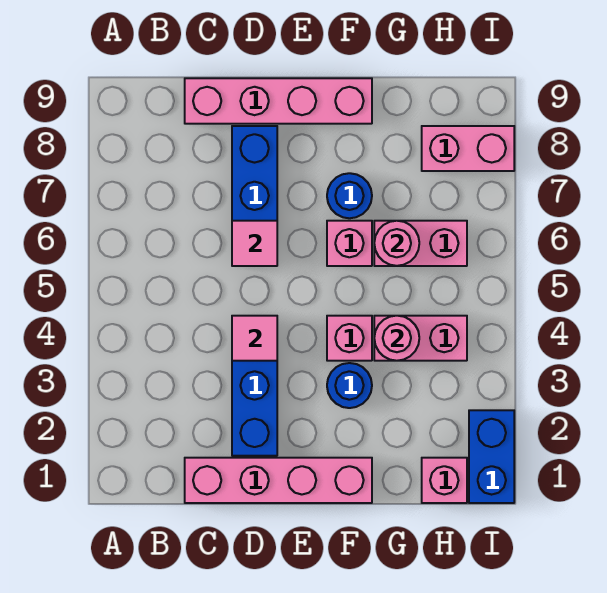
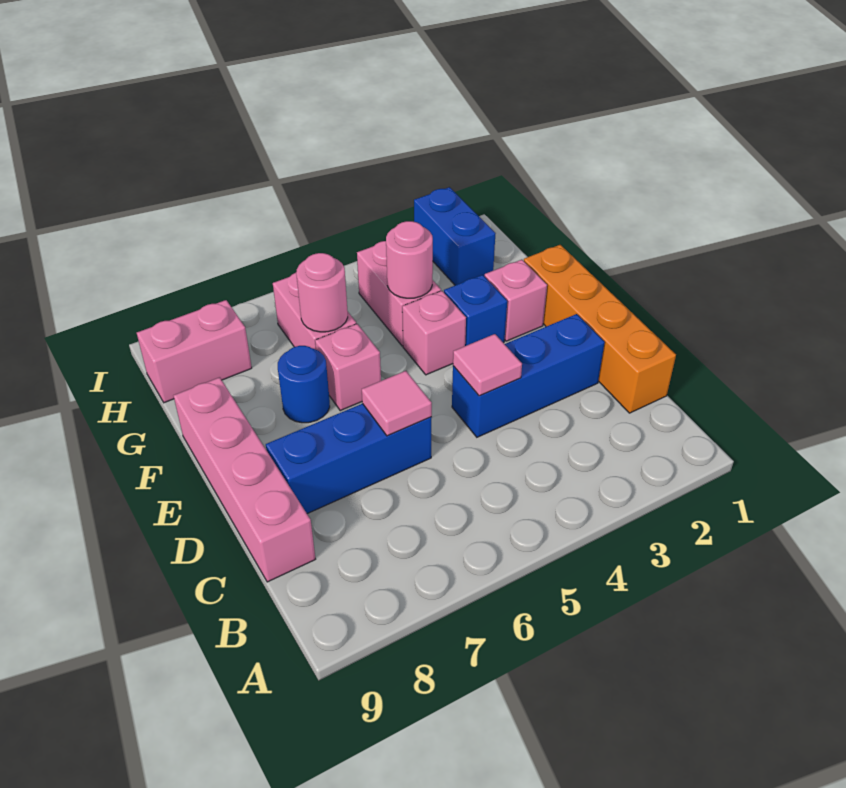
pink 1x4 brick [185,458,372,503] -> orange 1x4 brick [524,245,676,413]
blue 1x1 round brick [327,363,372,408] -> blue 1x1 brick [444,275,507,346]
pink 1x1 brick [422,458,467,503] -> pink 1x1 brick moved to [484,260,547,341]
pink 1x2 brick [422,126,514,171] -> pink 1x2 brick turned to [137,300,252,403]
blue 1x2 brick [469,410,514,503] -> blue 1x2 brick turned to [414,187,496,285]

